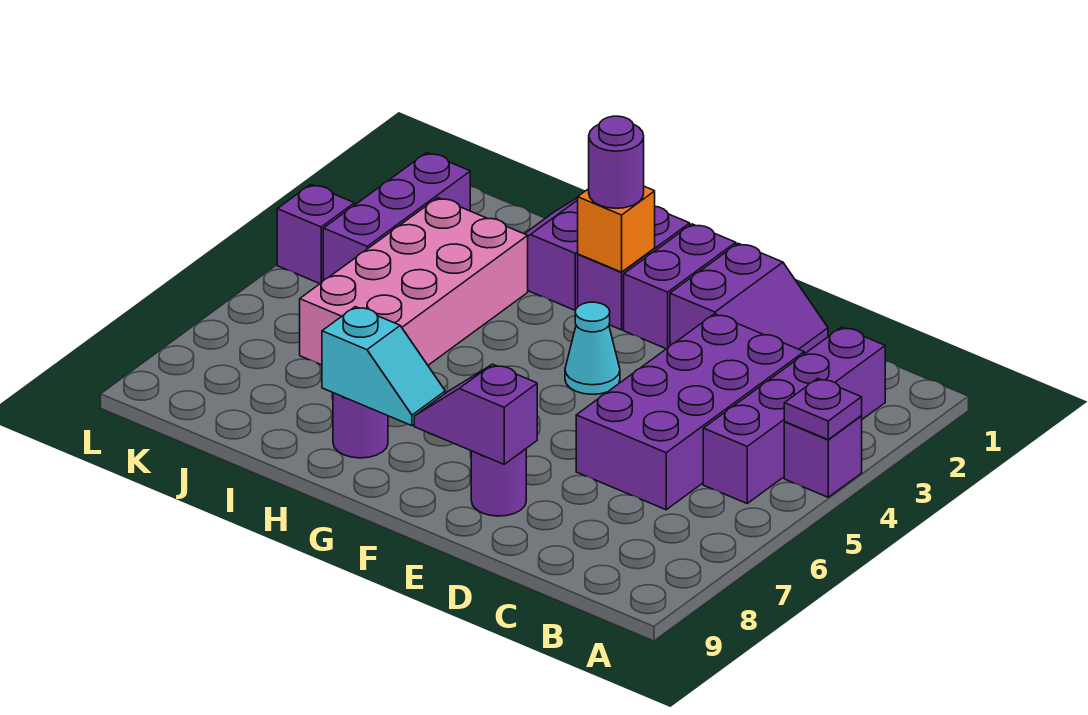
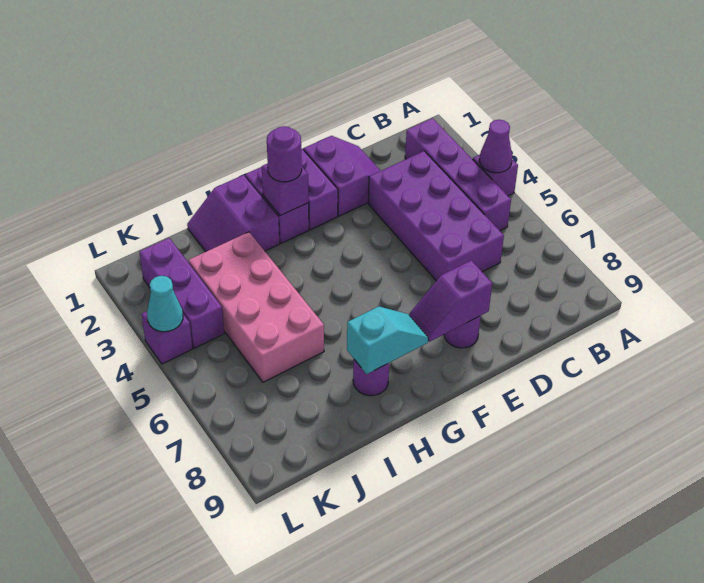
purple 1x1 plate [784,378,862,439] -> purple 1x1 cone [479,120,512,173]
cyan 1x1 cone [565,302,620,394] -> cyan 1x1 cone moved to [147,276,183,332]
orange 1x1 brick [578,186,655,272] -> purple 1x1 brick [262,163,308,216]

